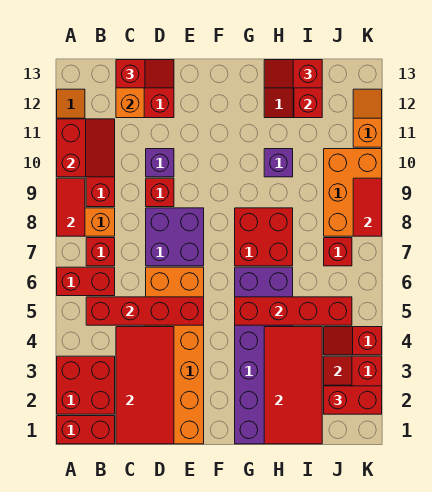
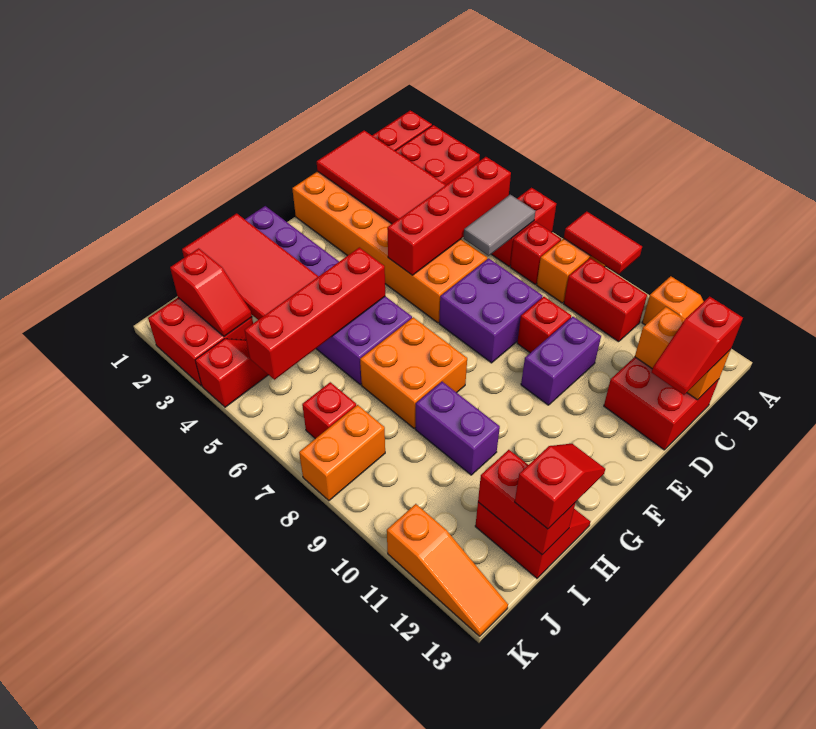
red 2x2 slope [57,119,115,177] -> none
none -> grey 1x2 tile [463,195,535,256]
purple 1x1 brick [146,149,174,177] -> purple 1x2 brick [521,317,601,405]
red 2x2 brick [235,208,293,266] -> orange 2x2 brick [360,317,467,428]
purple 1x1 brick [264,149,293,177] -> purple 1x2 brick [415,382,500,475]
red 1x2 brick [324,386,382,414] -> none
orange 2x3 brick [324,149,382,236] -> orange 1x2 brick [299,405,385,501]
red 1x2 tile [353,178,382,236] -> none
orange 1x2 slope [353,89,382,147] -> orange 1x3 slope [387,504,508,636]

